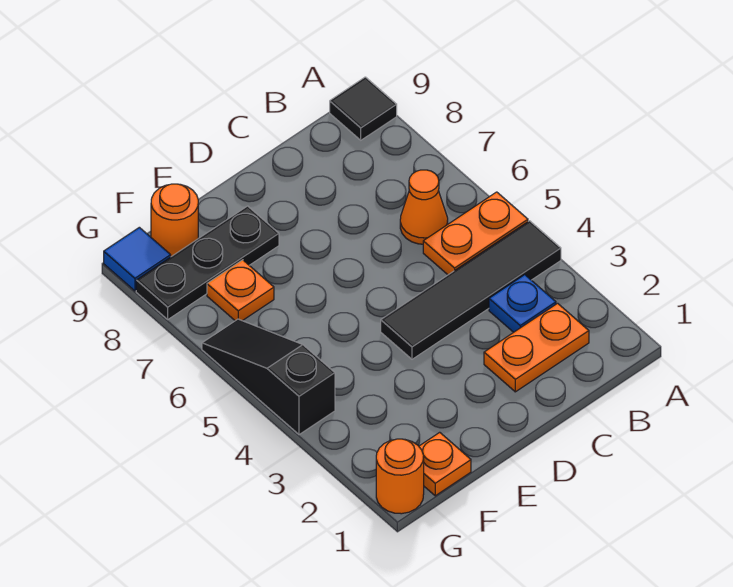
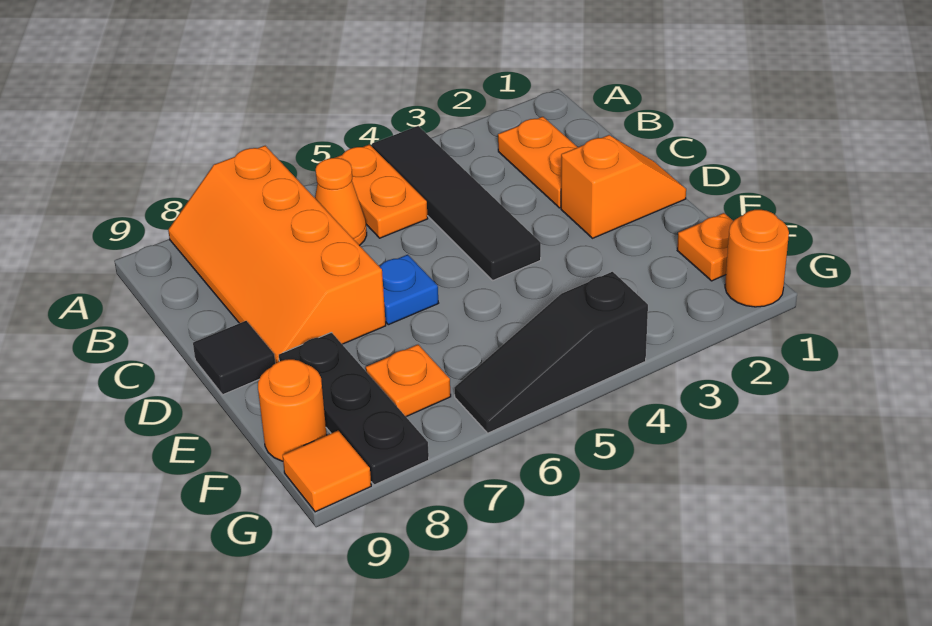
none -> orange 2x4 slope [168,146,386,363]
black 1x1 tile [330,77,397,140] -> black 1x1 tile moved to [193,321,275,395]
blue 1x1 plate [489,275,556,332] -> blue 1x1 plate moved to [379,255,438,325]
none -> orange 1x2 slope [561,135,686,238]
blue 1x1 tile [104,227,171,291] -> orange 1x1 tile [283,431,371,512]

